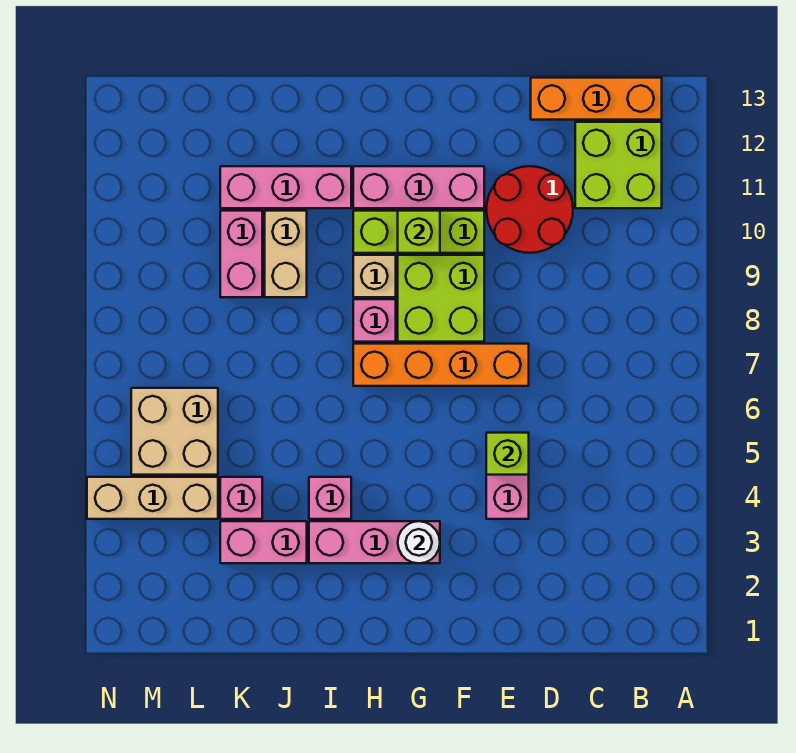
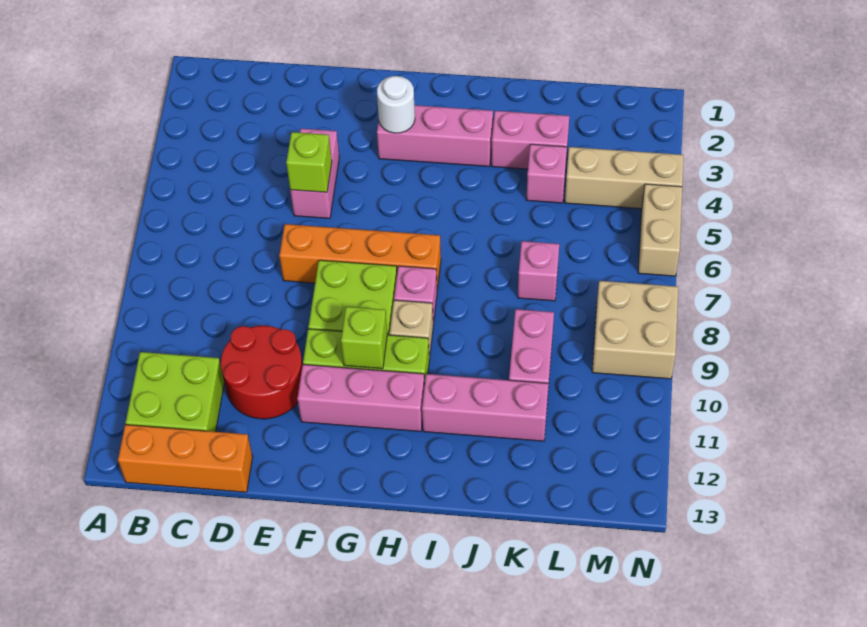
pink 1x1 brick [309,477,351,519] -> pink 1x1 brick moved to [518,241,559,301]
tan 1x2 brick [265,211,307,297] -> tan 1x2 brick moved to [638,184,682,276]
tan 2x2 brick [131,388,218,475] -> tan 2x2 brick moved to [592,281,678,379]

